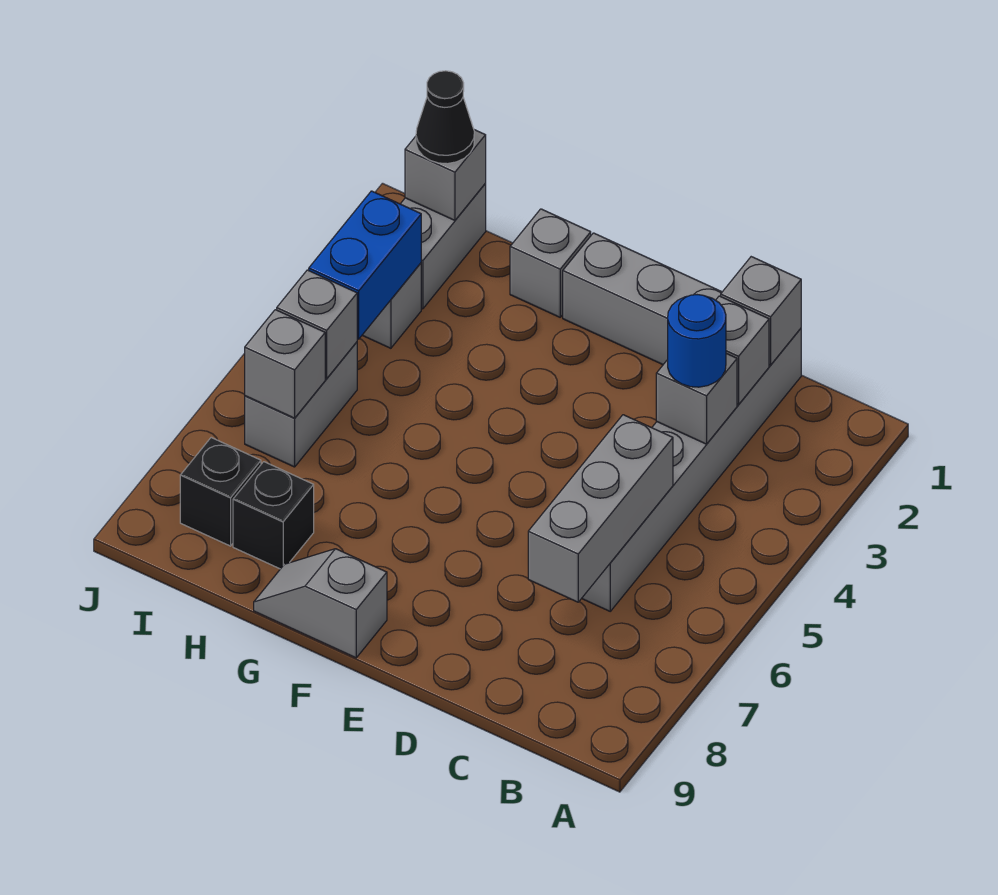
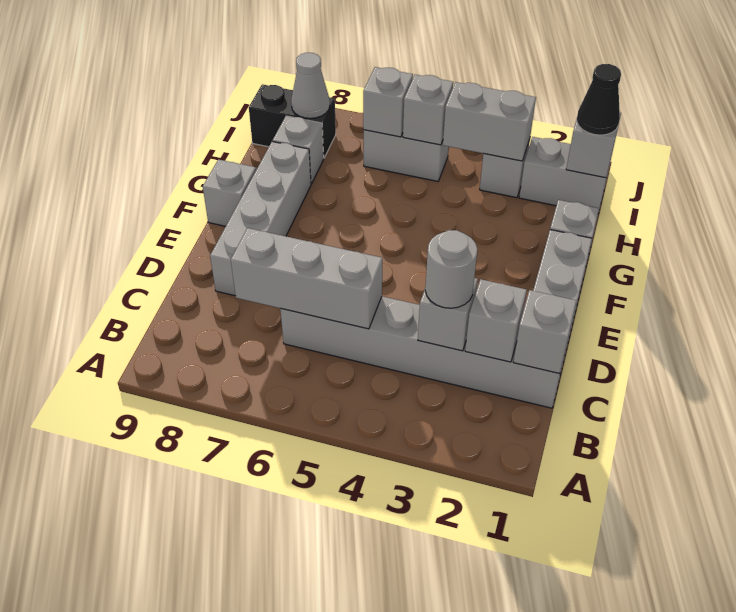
blue 1x1 round brick [668,295,726,387] -> grey 1x1 round brick [425,230,478,308]
none -> grey 1x4 brick [210,142,311,296]
black 1x1 brick [233,462,314,569] -> grey 1x1 brick [273,116,324,184]
blue 1x2 brick [309,191,421,339] -> grey 1x2 brick [443,82,536,161]
black 1x1 brick [180,438,261,546] -> black 1x2 brick [249,84,336,157]
none -> grey 1x1 cone [291,53,330,118]

